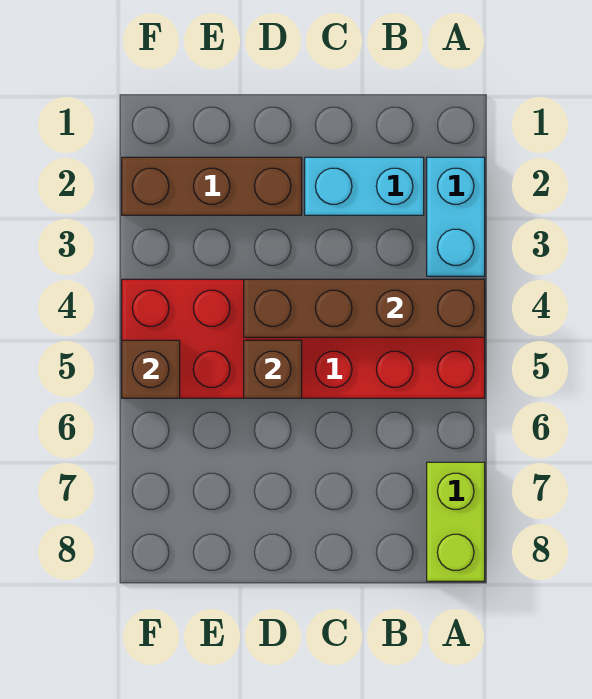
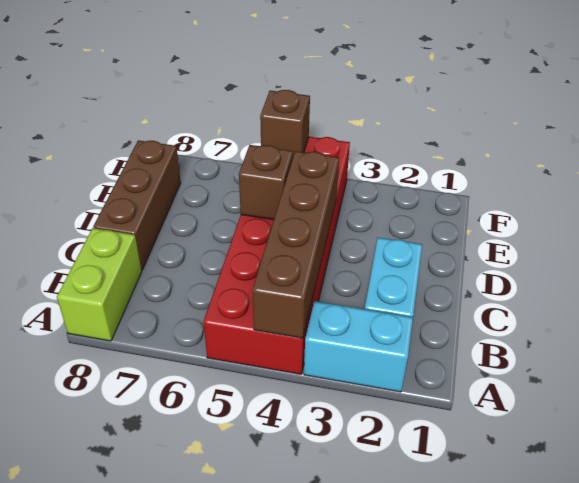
lime 1x2 brick [427,462,485,581] -> lime 1x2 brick turned to [57,228,142,341]
brown 1x3 brick [122,157,302,215] -> brown 1x3 brick moved to [93,140,181,270]

